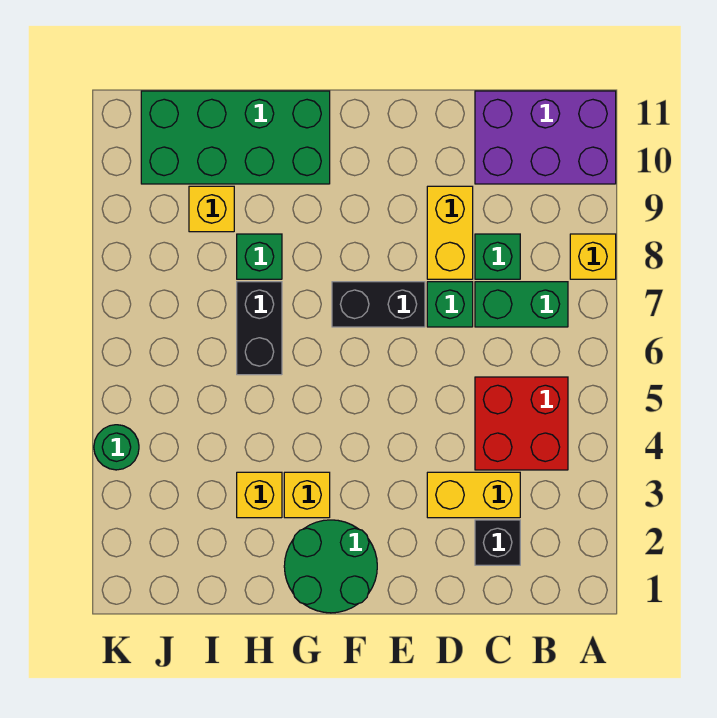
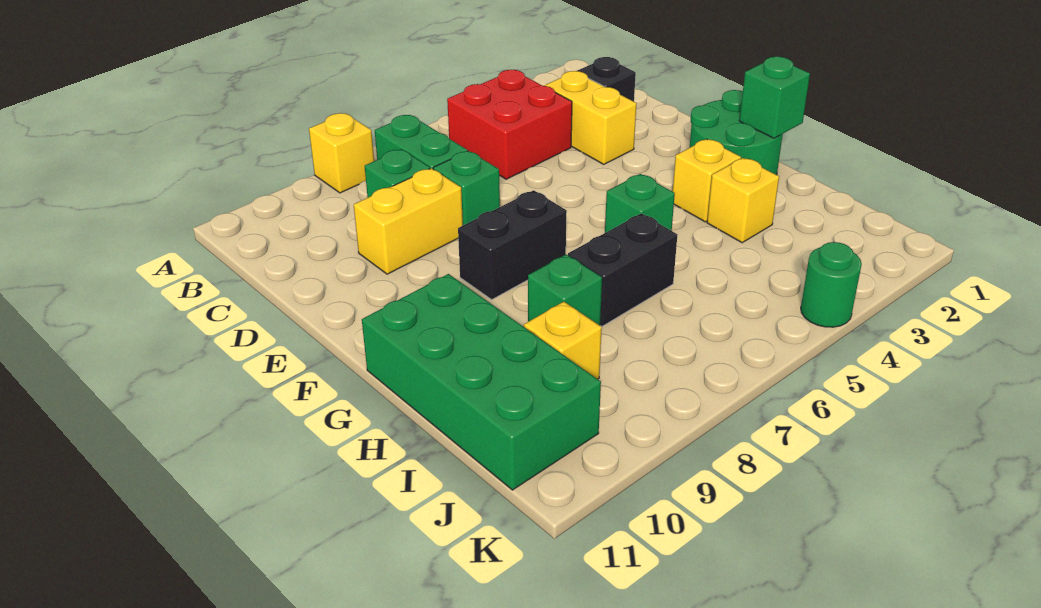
purple 2x3 brick [475,91,616,184] -> none
black 1x2 brick [332,282,425,327] -> black 1x2 brick turned to [458,190,567,300]
none -> green 1x1 brick [739,57,810,138]
none -> green 1x1 brick [605,174,675,233]

